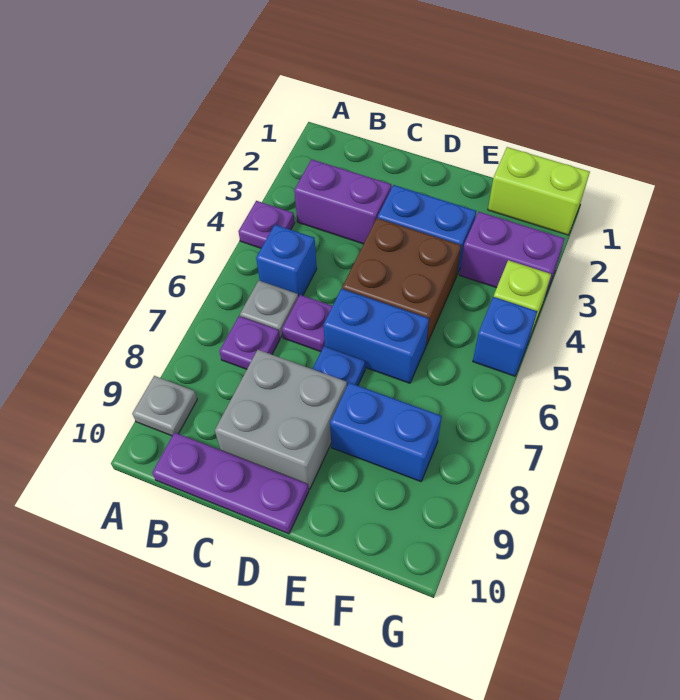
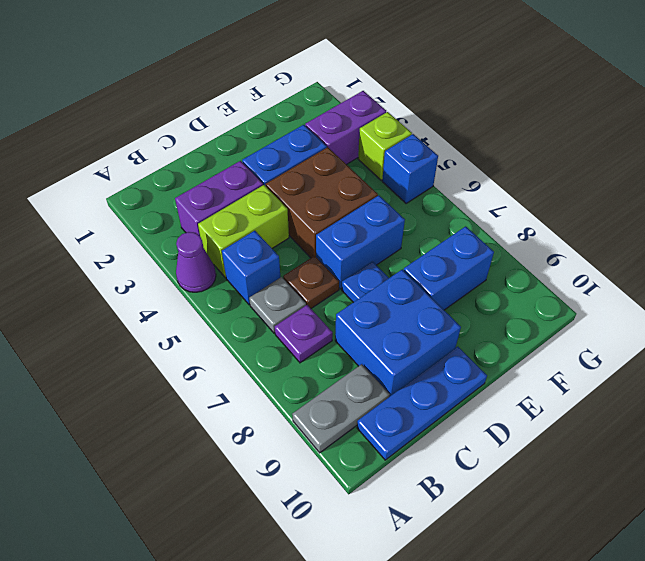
purple 1x1 plate [238,201,295,248] -> purple 1x1 cone [176,232,216,292]
grey 1x1 plate [132,376,197,436] -> grey 1x2 plate [292,364,390,453]
purple 1x3 plate [152,432,309,534] -> blue 1x3 plate [357,346,487,460]
purple 1x1 plate [282,295,332,352] -> brown 1x1 plate [283,256,339,308]
grey 2x2 brick [215,350,347,489] -> blue 2x2 brick [335,269,461,397]
lime 1x2 brick [488,147,590,235] -> lime 1x2 brick moved to [198,185,289,278]

